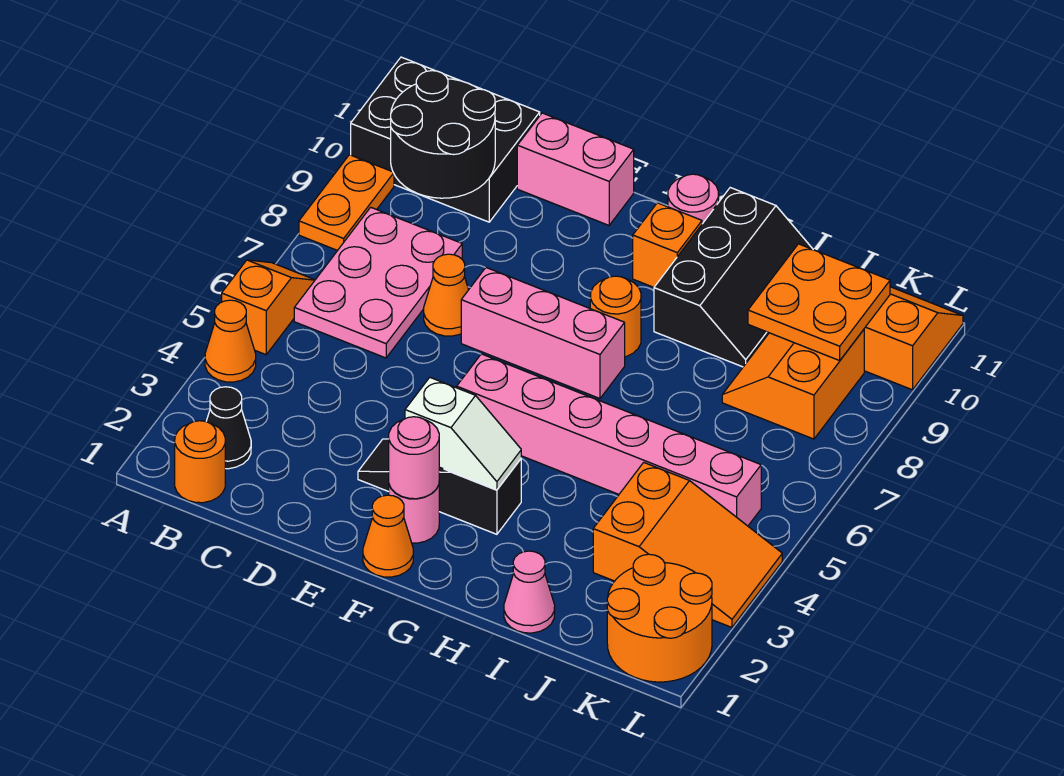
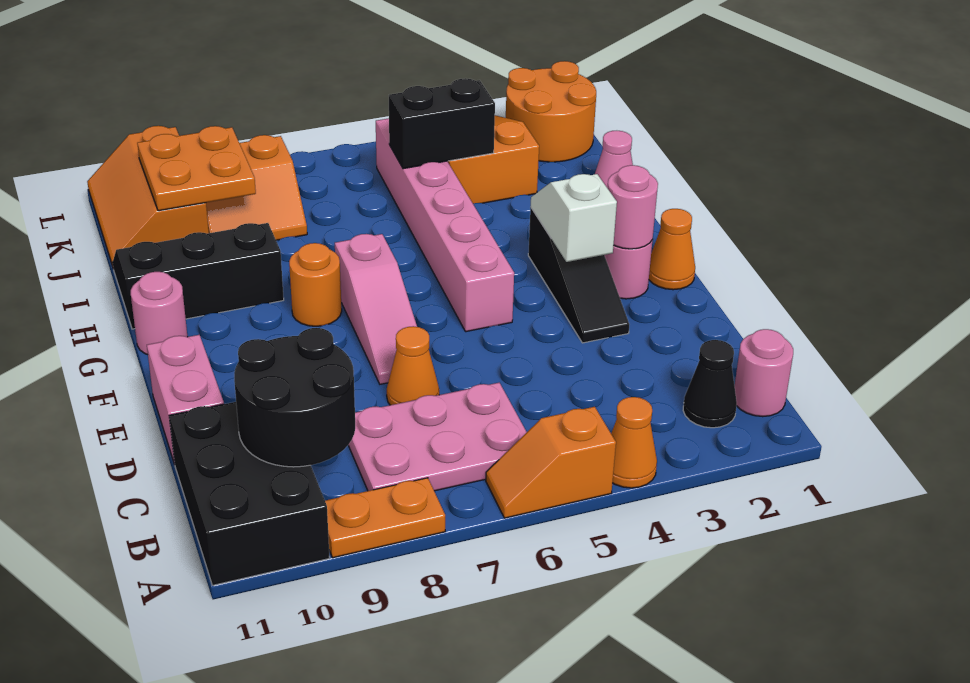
orange 1x1 round brick [175,421,225,503] -> pink 1x1 round brick [735,329,793,417]
pink 1x3 brick [461,268,625,398] -> pink 1x3 slope [335,234,417,384]
orange 1x1 brick [633,203,702,287] -> none
none -> black 1x2 brick [389,78,495,169]

